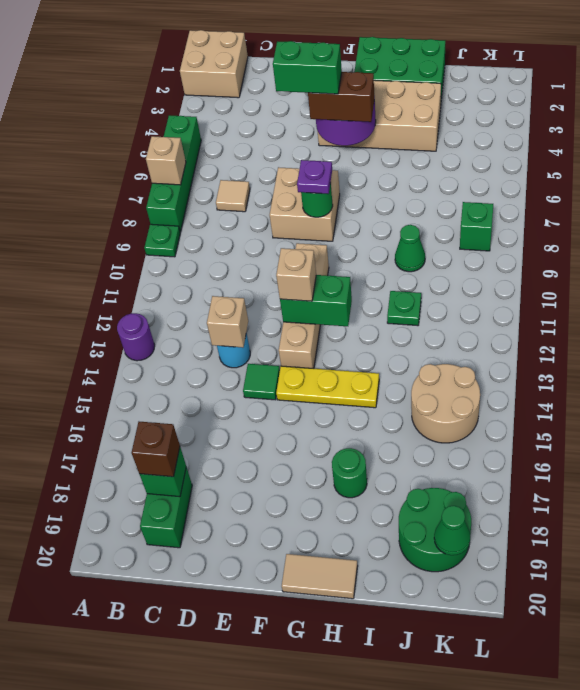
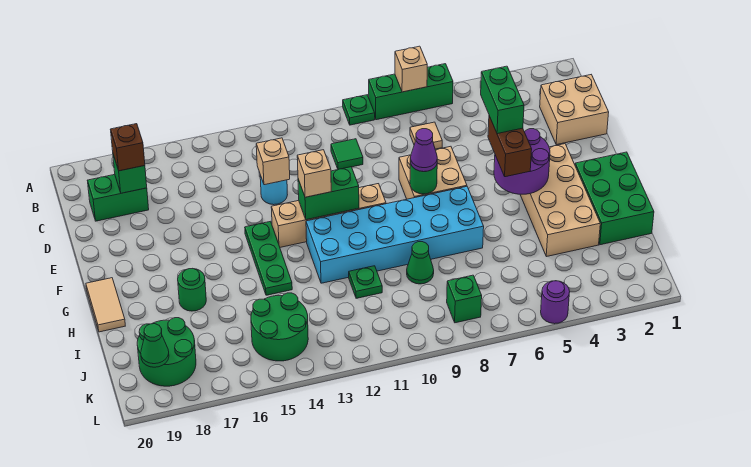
tan 2x2 brick [180,30,248,98] -> tan 2x2 brick moved to [540,75,609,145]
green 1x4 brick [146,115,201,232] -> green 1x3 brick [369,64,453,120]
purple 1x1 round brick [117,313,155,361] -> purple 1x1 round brick moved to [541,281,570,324]
green 1x1 tile [243,364,280,400] -> green 1x1 tile moved to [331,139,363,169]
purple 1x1 plate [297,160,332,194] -> purple 1x1 cone [410,129,437,172]
green 1x2 brick [280,275,352,326] -> green 1x2 brick turned to [298,167,359,220]
yellow 1x3 plate [276,366,379,408] -> green 1x3 plate [245,221,292,295]
none -> cyan 2x6 brick [306,187,484,283]
tan 2x2 round brick [411,364,480,443] -> green 2x2 round brick [251,293,308,361]

